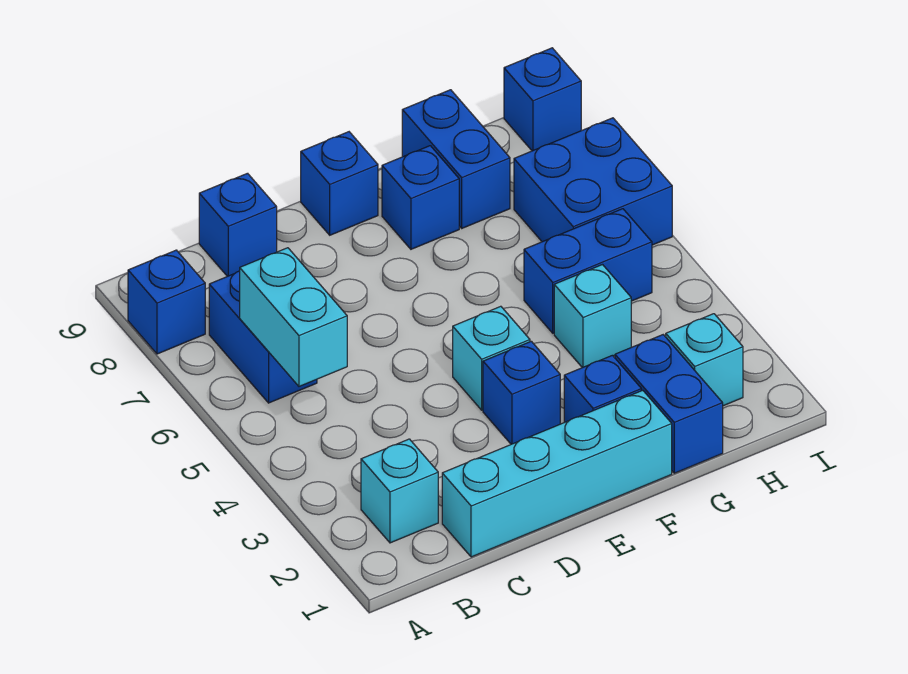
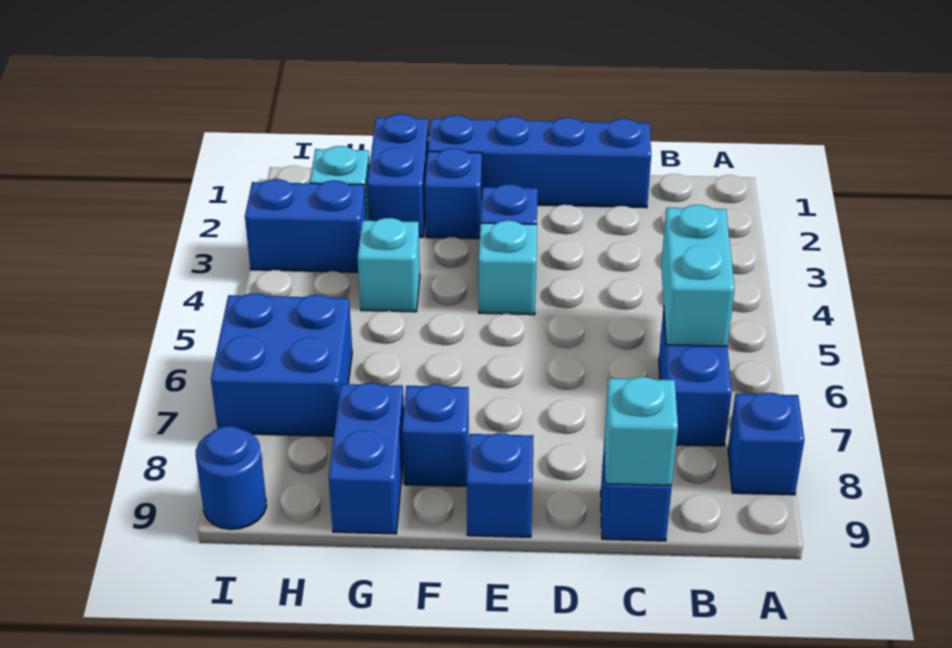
cyan 1x1 brick [361,439,438,543] -> cyan 1x1 brick moved to [604,377,678,485]
cyan 1x4 brick [442,390,672,557] -> blue 1x4 brick [428,115,651,208]
blue 1x2 brick [524,209,652,333] -> blue 1x2 brick moved to [245,179,366,272]
blue 1x1 brick [504,48,581,151] -> blue 1x1 round brick [196,426,267,529]

